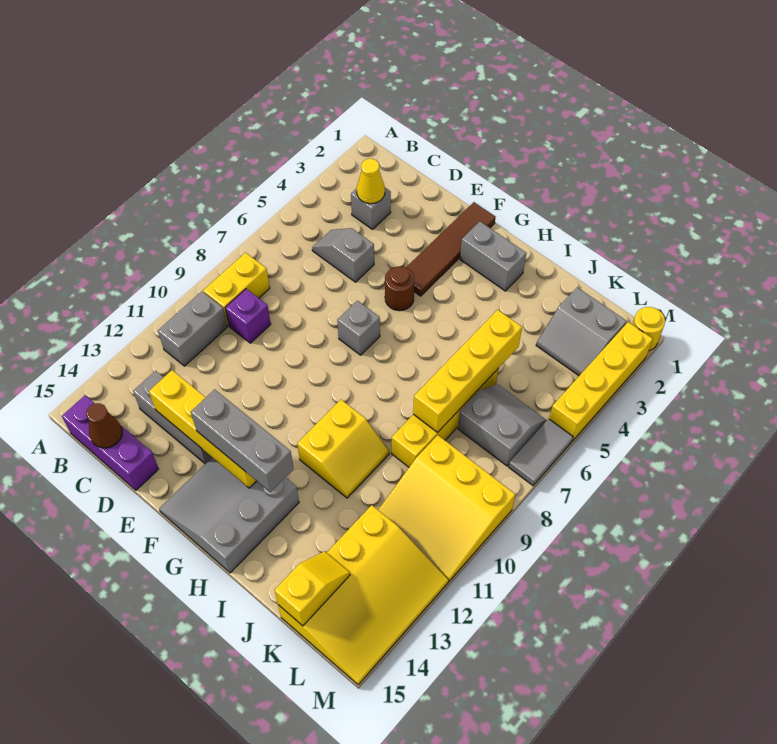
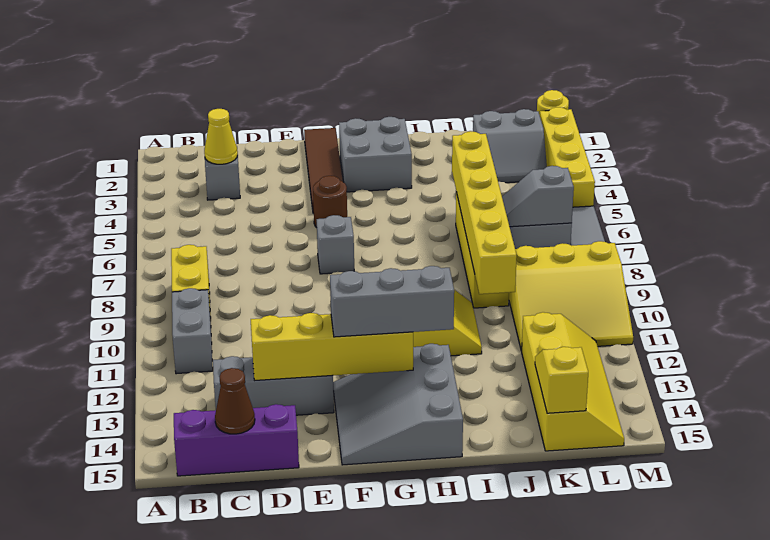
grey 1x2 slope [312,228,374,282] -> grey 1x2 slope moved to [502,166,574,227]
purple 1x1 brick [225,289,271,343] -> none
grey 1x2 brick [460,222,526,291] -> grey 2x2 brick [339,117,412,192]
yellow 1x4 brick [413,310,522,432] -> yellow 1x6 brick [452,131,517,294]
yellow 3x4 slope [278,505,449,685] -> yellow 2x4 slope [522,312,624,451]

